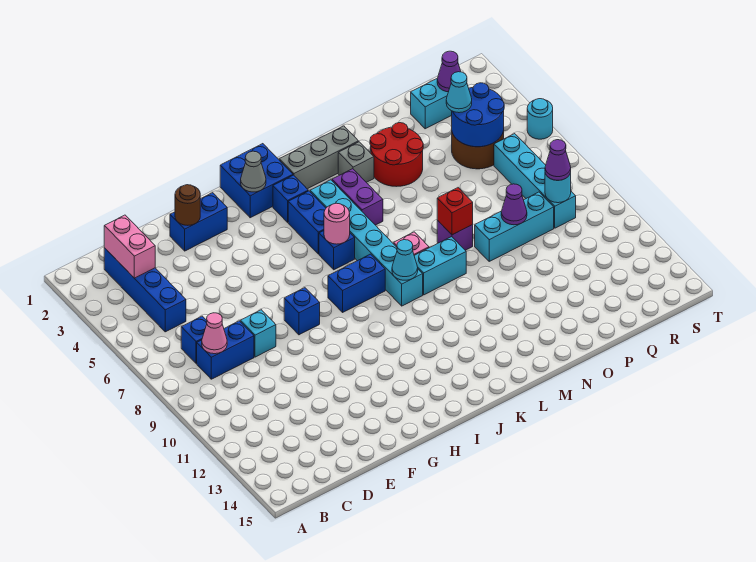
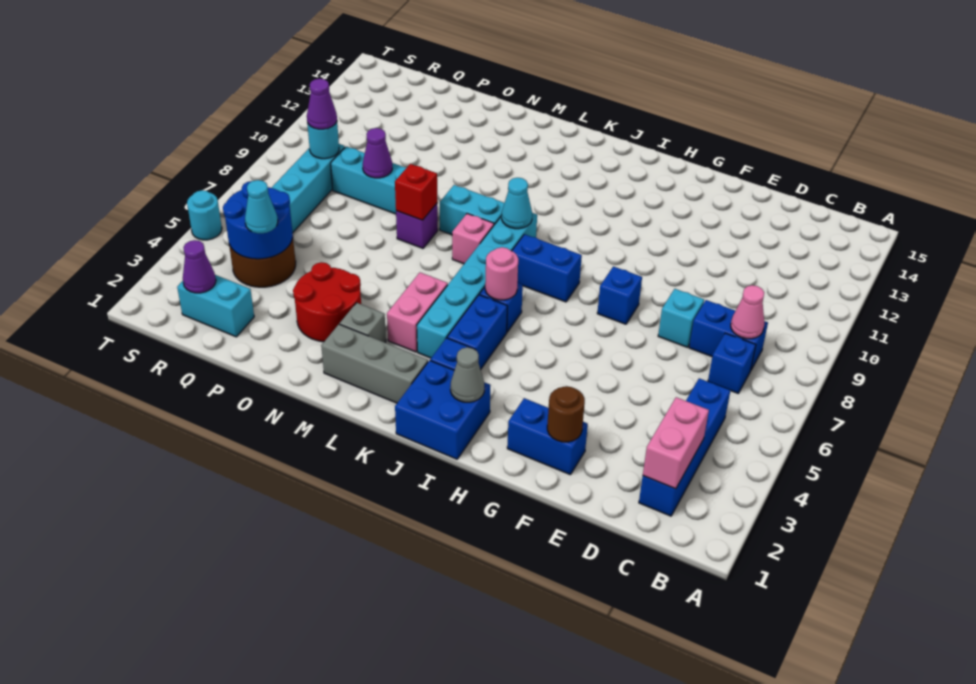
purple 1x2 brick [332,169,383,225] -> pink 1x2 brick [387,273,448,352]

